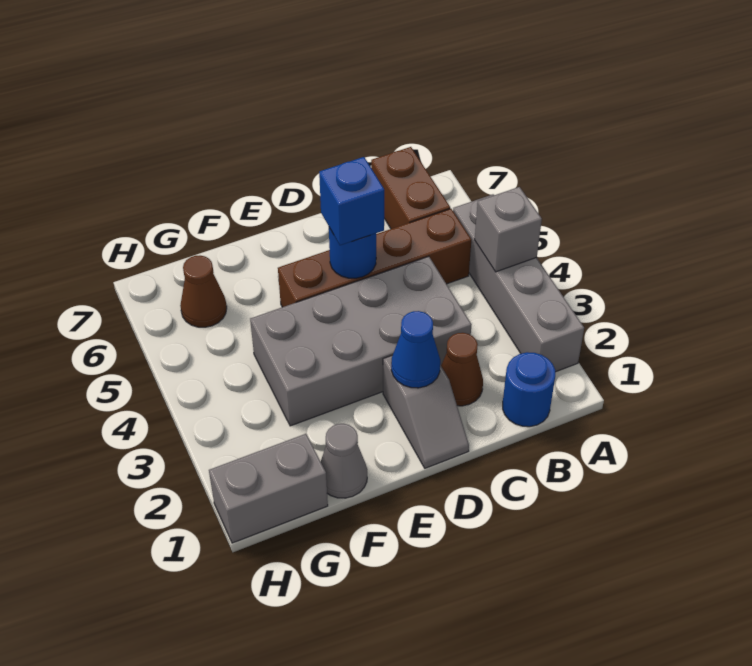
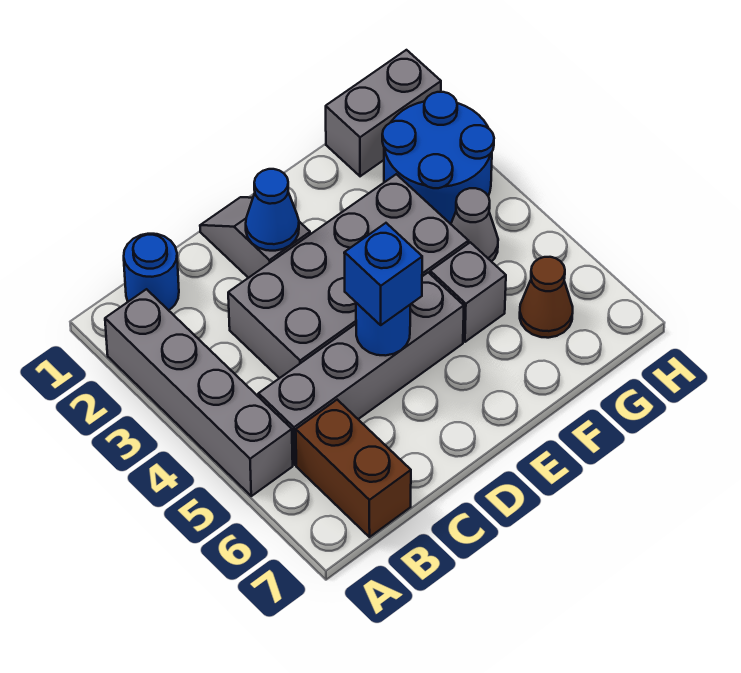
grey 1x1 brick [475,187,542,272] -> grey 1x1 brick moved to [430,242,506,342]
brown 1x4 brick [278,209,471,307] -> grey 1x4 brick [259,273,464,465]
brown 1x1 cone [441,333,483,406] -> none
grey 1x1 cone [321,424,367,498] -> grey 1x1 cone moved to [451,188,498,261]
none -> blue 2x2 round brick [382,92,494,224]

